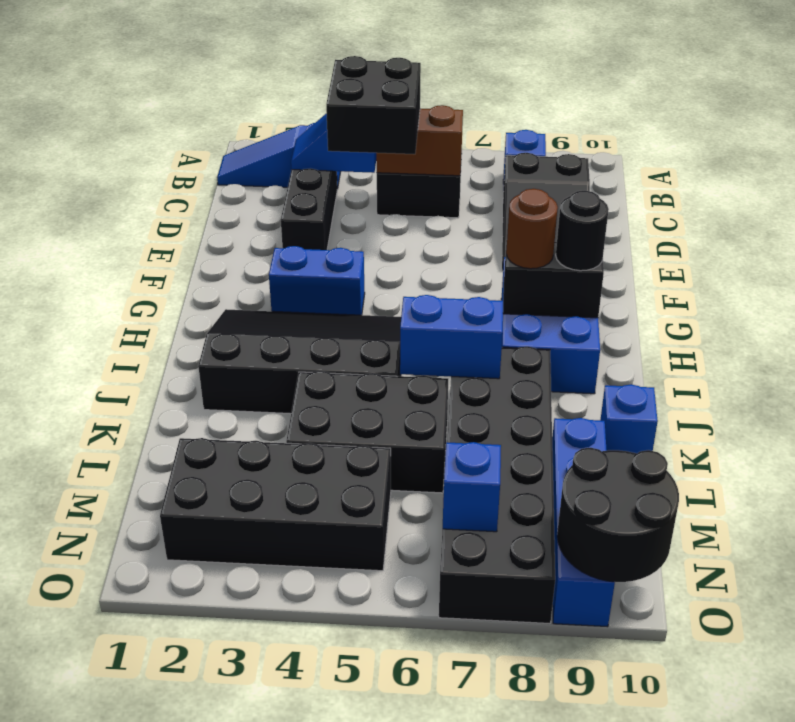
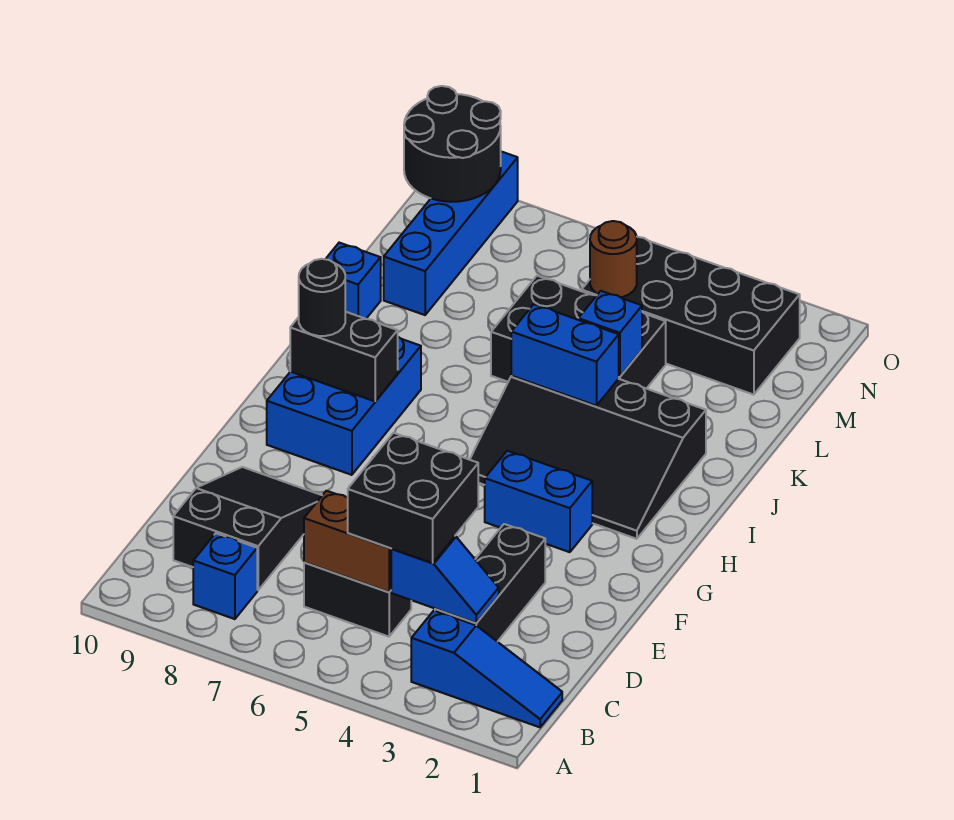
brown 1x1 round brick [506,189,558,269] -> brown 1x1 round brick moved to [590,221,637,297]
blue 1x2 brick [400,295,503,379] -> blue 1x2 brick moved to [511,304,619,406]
black 2x6 brick [439,346,555,624] -> none
blue 1x1 brick [443,442,501,532] -> blue 1x1 brick moved to [578,291,642,377]

